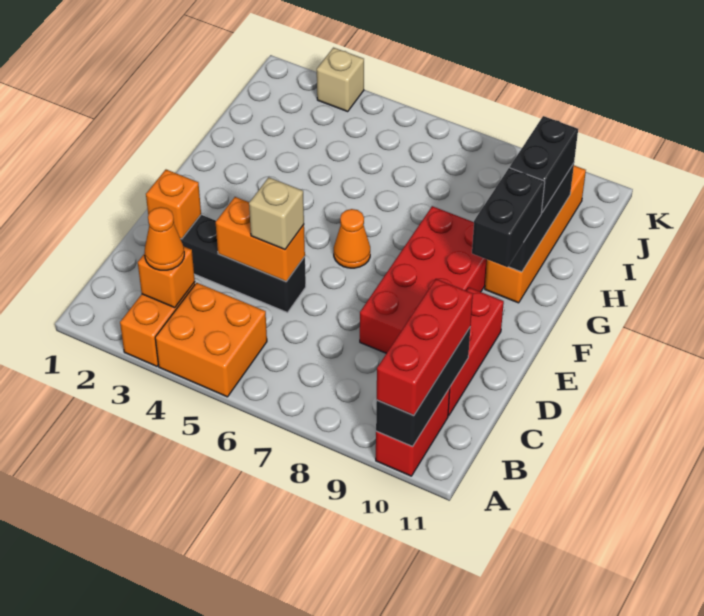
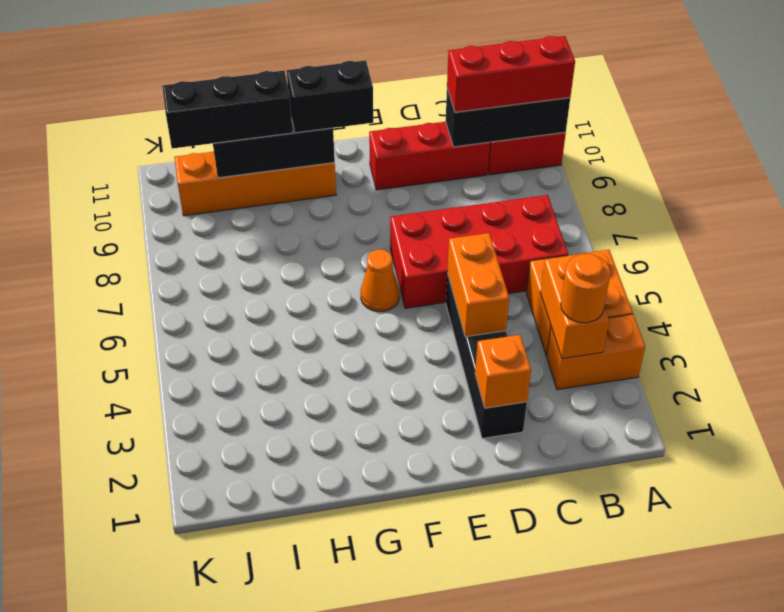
orange 1x1 brick [138,247,195,308] -> orange 1x2 brick [540,254,609,359]
orange 1x1 cone [144,207,184,270] -> orange 1x1 round brick [561,254,611,323]
tan 1x1 brick [249,177,304,250] -> none
red 2x4 brick [360,206,487,353] -> red 2x4 brick moved to [390,195,568,308]
black 1x2 brick [510,116,578,213] -> black 1x3 brick [162,71,293,149]
tan 1x1 brick [317,48,364,111] -> none

